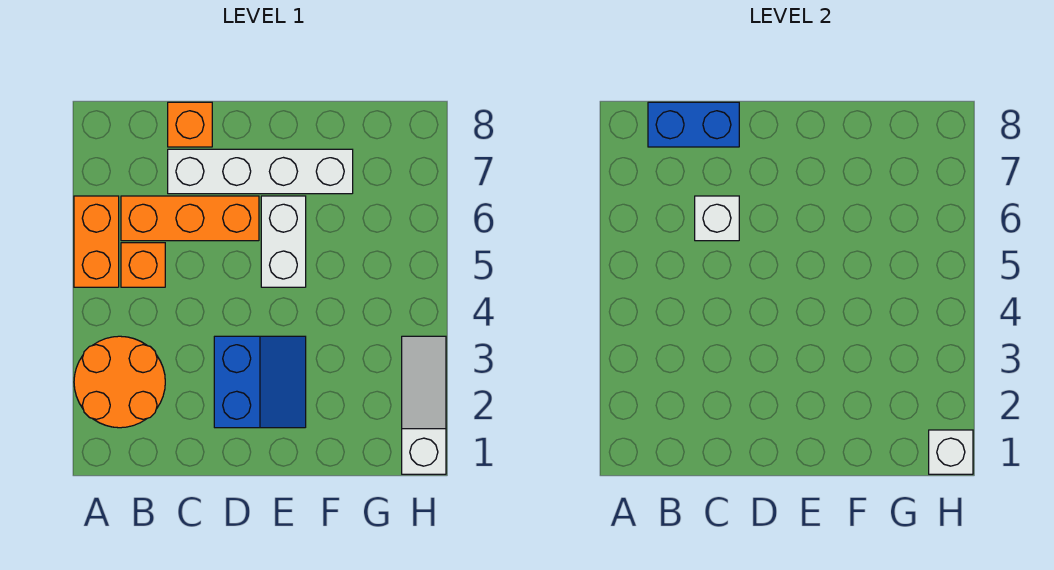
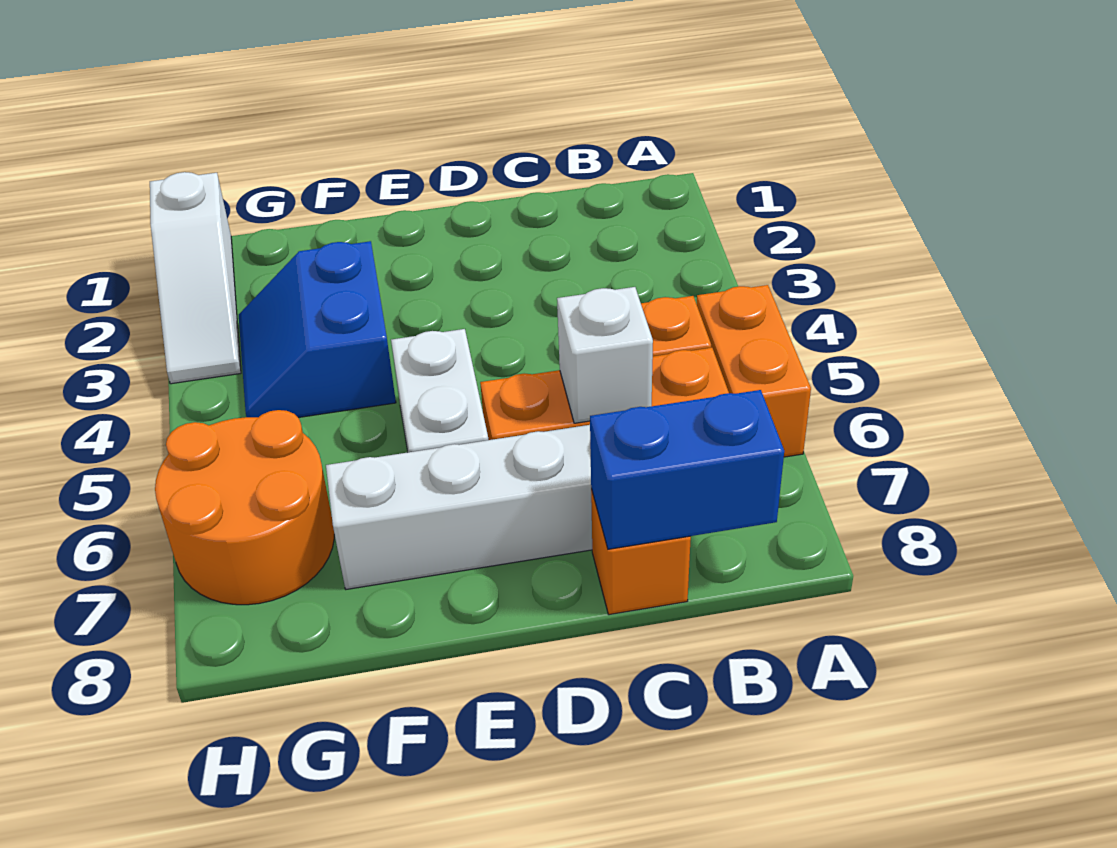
orange 2x2 round brick [74,336,165,428] -> orange 2x2 round brick moved to [155,410,334,605]
blue 2x2 slope [214,336,306,428] -> blue 2x2 slope moved to [239,241,396,418]
white 1x1 brick [929,430,973,474] -> none

